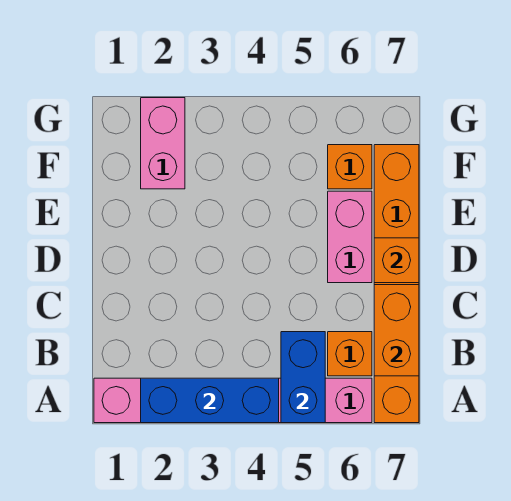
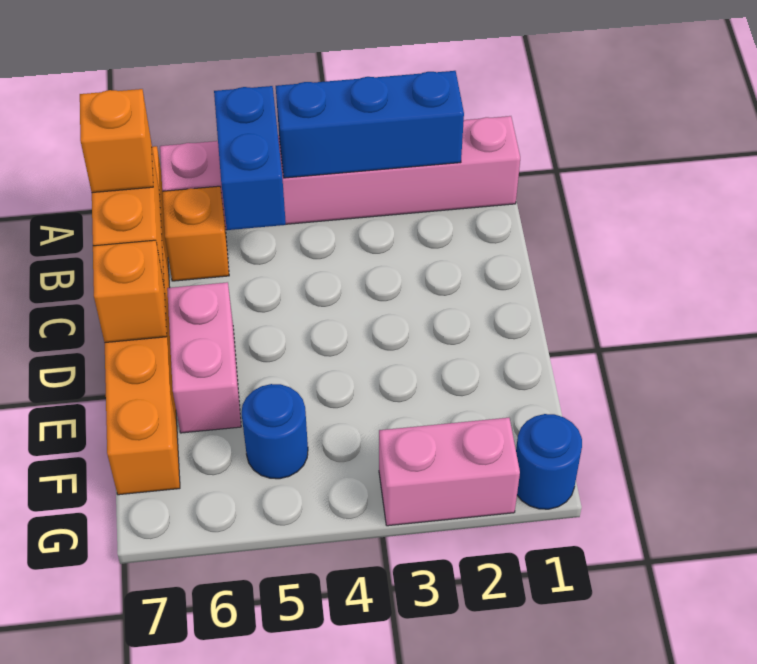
pink 1x2 brick [141,98,185,189] -> pink 1x2 brick turned to [379,418,520,526]
none -> blue 1x1 round brick [242,384,308,479]
orange 1x1 brick [328,145,372,189] -> orange 1x1 brick moved to [80,89,153,193]
none -> blue 1x1 round brick [516,414,582,509]

